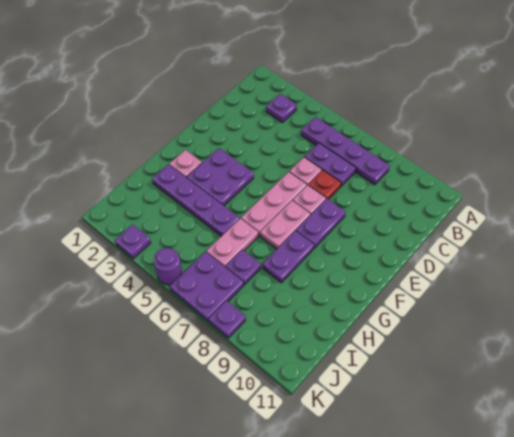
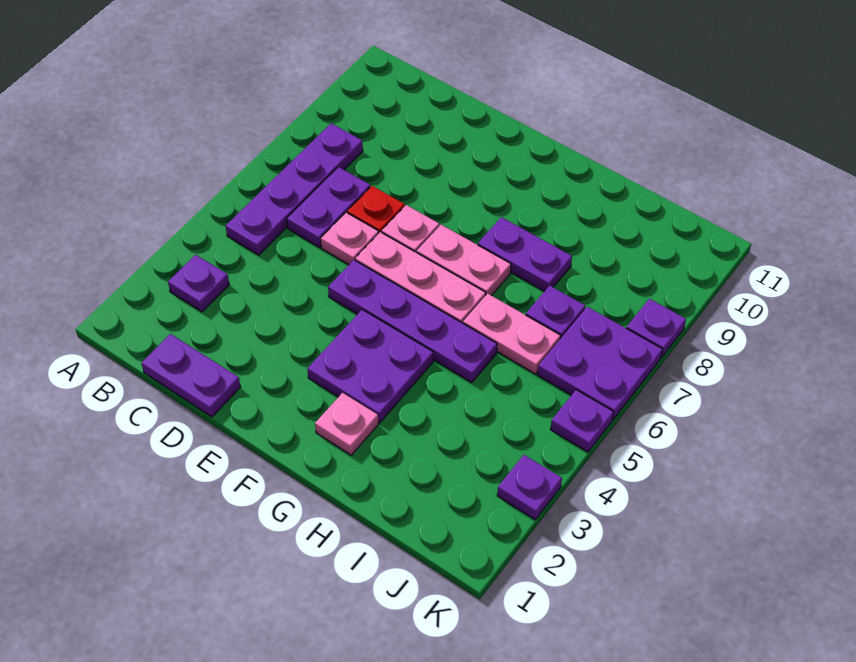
purple 1x2 plate [296,199,346,248] -> purple 1x2 plate moved to [142,334,240,417]
purple 1x4 plate [152,164,239,236] -> purple 1x4 plate turned to [328,260,497,383]
purple 1x1 round brick [154,248,182,285] -> purple 1x1 plate [551,390,614,452]

